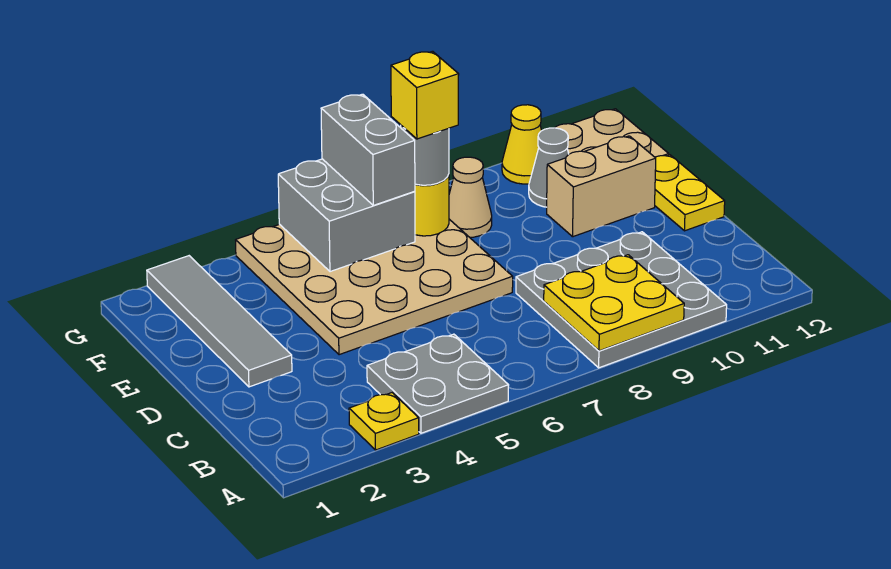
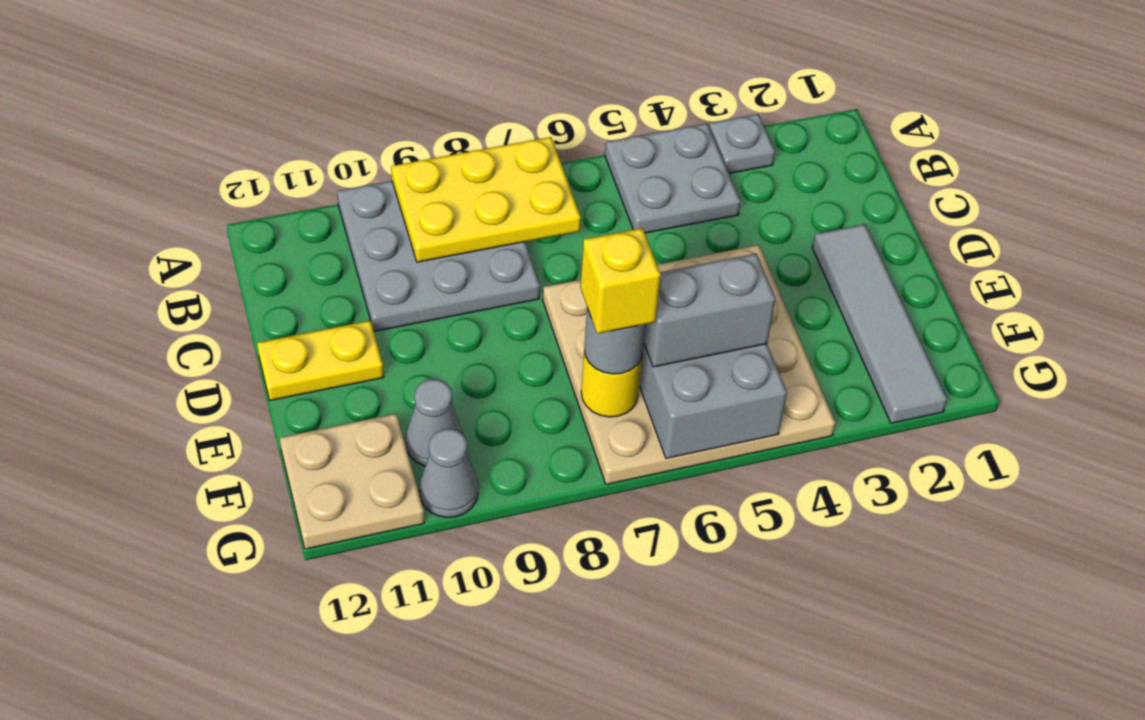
yellow 1x1 plate [349,393,419,450] -> grey 1x1 plate [709,114,775,173]
yellow 2x2 plate [544,255,684,351] -> yellow 2x3 plate [391,137,581,262]
yellow 1x2 plate [655,155,725,231] -> yellow 1x2 plate turned to [257,321,384,400]
tan 1x2 brick [547,136,656,237] -> none
grey 1x2 brick [321,94,415,205] -> grey 1x2 brick turned to [644,254,776,367]
tan 1x1 cone [449,157,492,237] -> none
yellow 1x1 cone [502,105,542,184] -> grey 1x1 cone [420,429,478,517]

